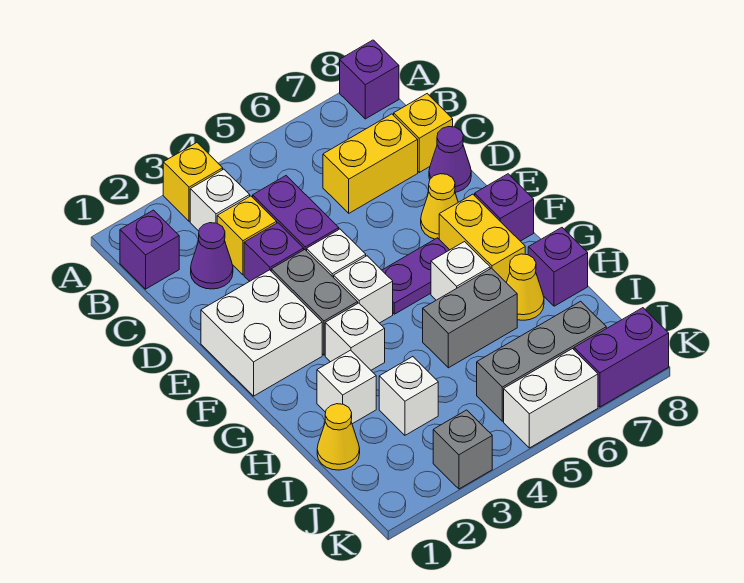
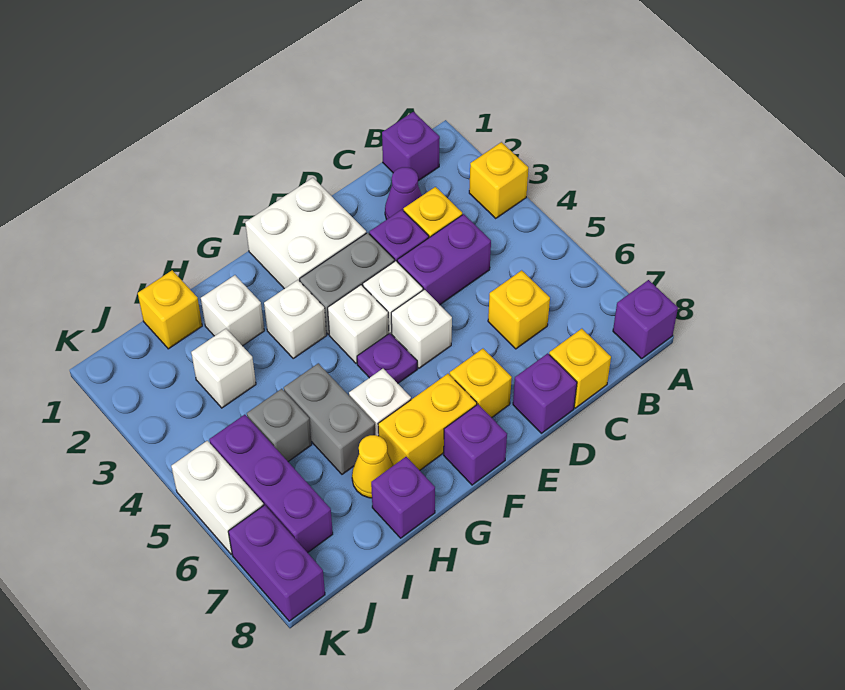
white 1x1 brick [190,169,250,231] -> white 1x1 brick moved to [391,289,452,368]
yellow 1x2 brick [323,114,418,213] -> yellow 1x1 brick [488,270,550,349]
purple 1x1 cone [429,127,471,192] -> purple 1x1 brick [513,353,577,433]
yellow 1x1 cone [421,174,458,239] -> yellow 1x1 brick [450,349,512,418]
purple 1x2 plate [382,238,449,314] -> purple 1x1 plate [357,333,417,383]
yellow 1x1 cone [317,404,360,470] -> yellow 1x1 brick [138,270,202,349]
grey 1x3 brick [477,301,606,421] -> purple 1x3 brick [209,415,333,553]
grey 1x1 brick [433,410,492,489] -> grey 1x1 brick moved to [247,389,312,462]

